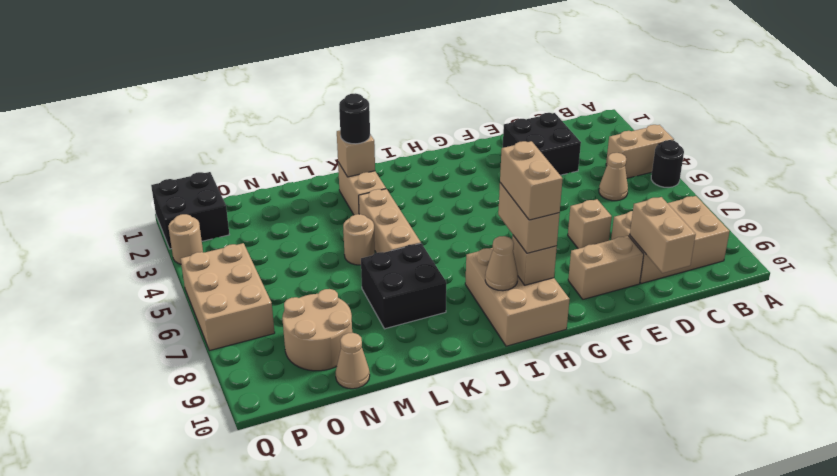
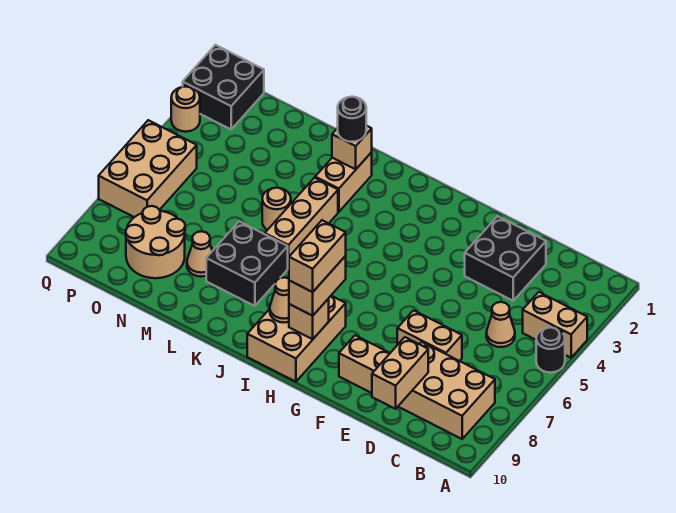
tan 1x1 brick [568,199,612,249] -> tan 1x2 brick [397,310,462,361]
tan 1x1 cone [336,333,370,389] -> tan 1x1 cone moved to [187,231,212,277]

